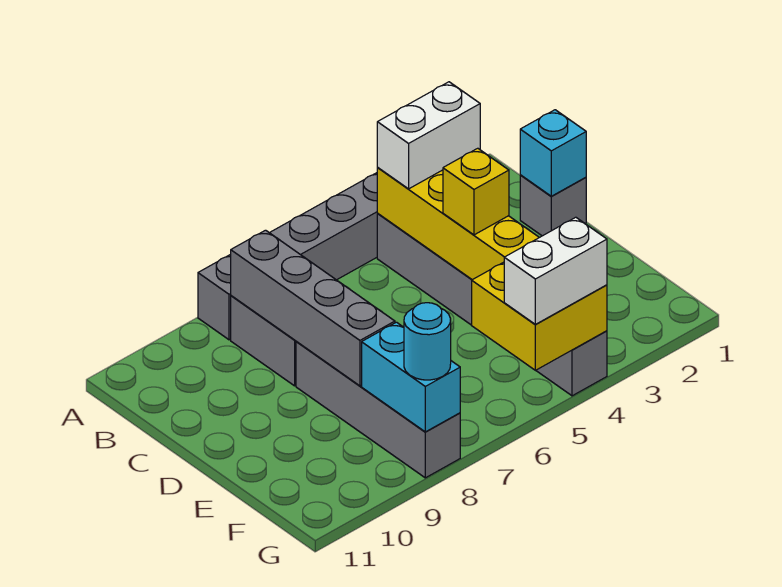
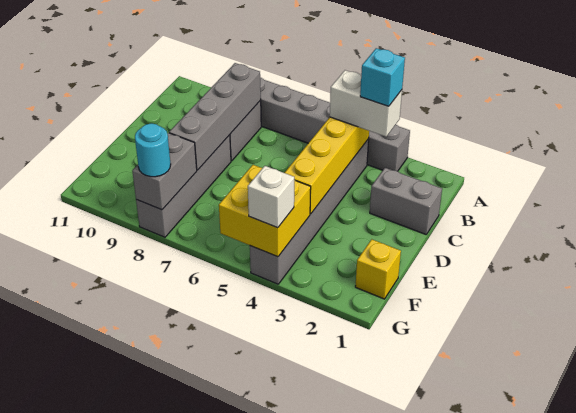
grey 1x1 brick [520,175,586,236] -> grey 1x2 brick [370,168,442,234]
cyan 1x1 brick [520,110,586,196] -> cyan 1x1 brick moved to [360,48,405,106]
yellow 1x1 brick [443,148,509,235] -> yellow 1x1 brick moved to [355,239,401,299]
cyan 1x2 brick [362,322,460,432] -> grey 1x2 brick [132,133,197,210]
white 1x2 brick [504,217,607,324] -> white 1x1 brick [248,166,294,228]

